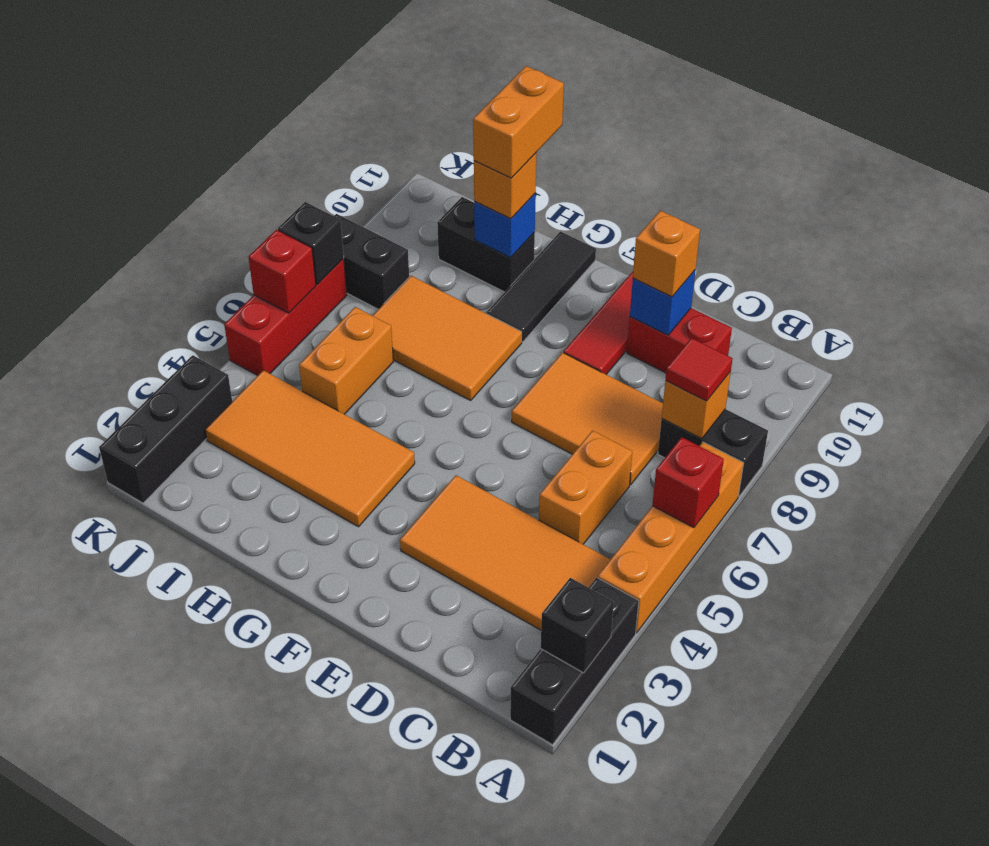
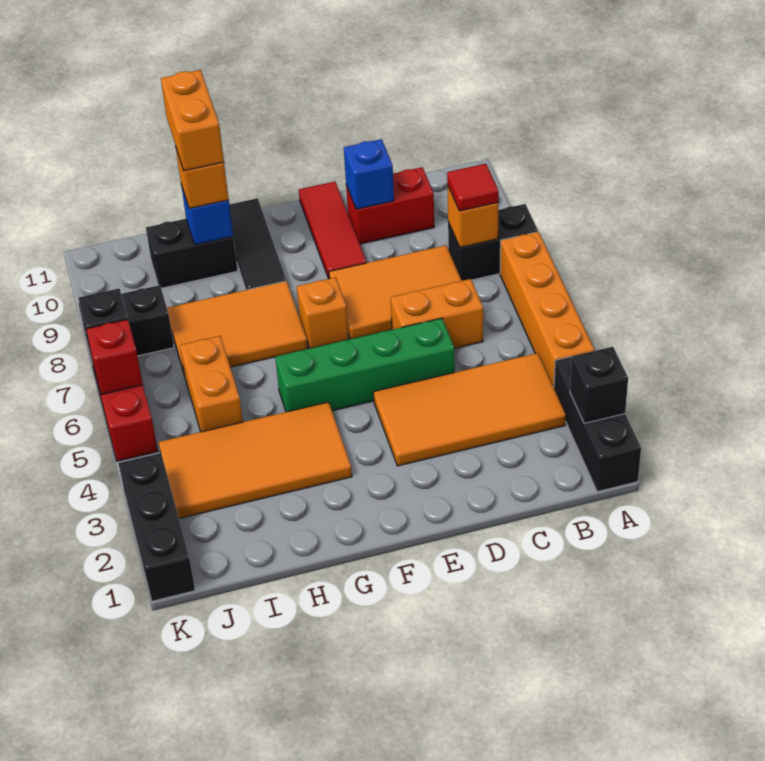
red 1x1 brick [652,437,724,528] -> none
orange 1x2 brick [539,431,632,544] -> orange 1x2 brick turned to [391,279,483,348]
none -> green 1x4 brick [275,318,455,412]
orange 1x1 brick [633,211,700,297] -> orange 1x1 brick moved to [297,277,349,348]

